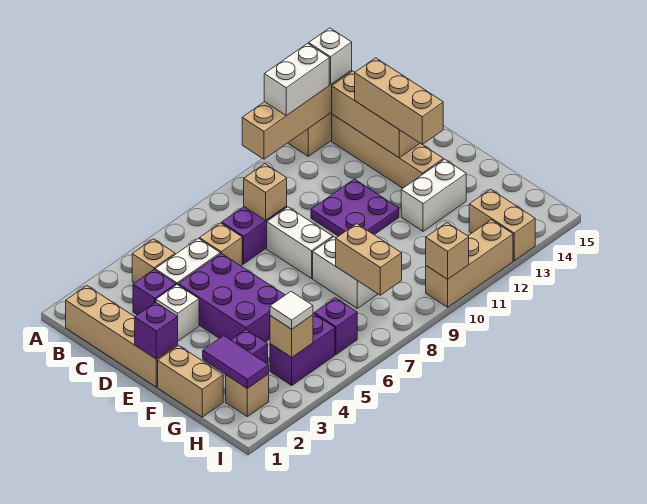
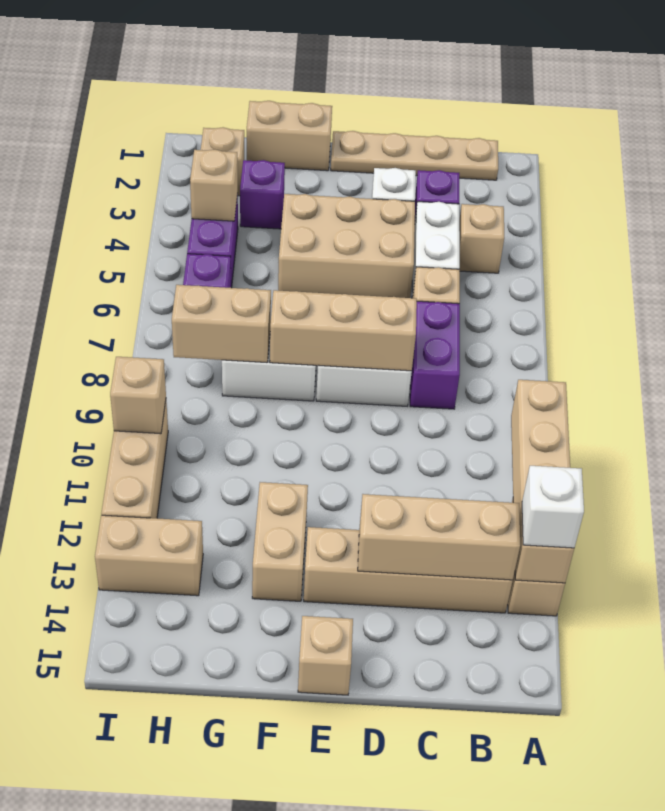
white 1x2 brick [264,43,329,116] -> none
tan 1x4 brick [66,286,178,387] -> tan 1x4 plate [331,131,498,180]
tan 1x1 brick [244,164,287,220] -> tan 1x1 brick moved to [298,616,353,695]
tan 1x3 brick [355,58,443,145] -> tan 1x3 brick moved to [270,290,417,371]
purple 2x3 brick [178,253,285,342] -> tan 2x3 brick [278,194,415,298]
purple 2x2 plate [311,179,399,236] -> none
purple 1x1 brick [135,302,178,359] -> none
white 1x2 brick [401,159,466,231] -> tan 1x2 brick [252,482,308,601]
purple 1x2 tile [203,336,269,389] -> none
white 1x1 tile [270,292,313,329] -> none

